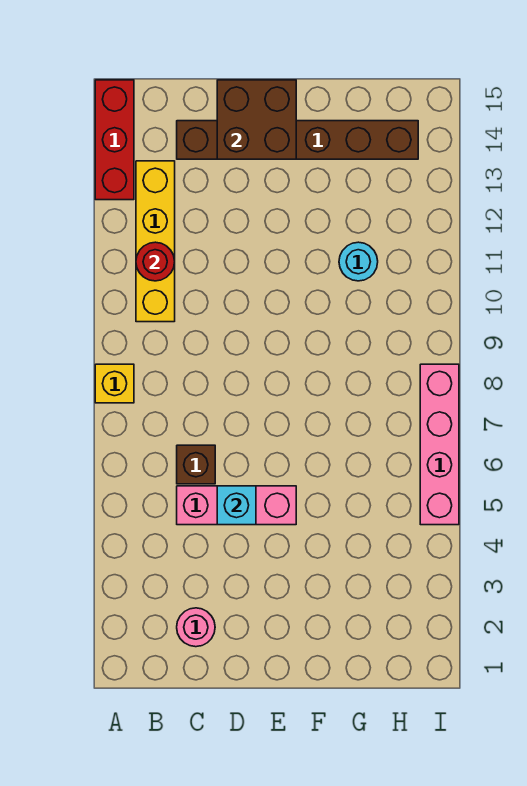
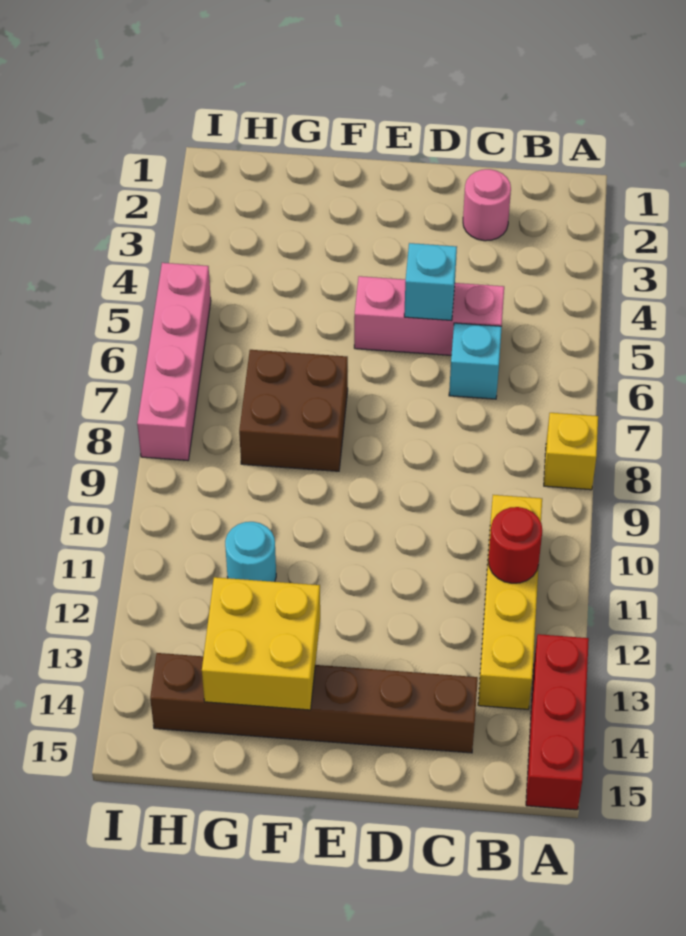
brown 1x1 brick [177,445,215,484] -> cyan 1x1 brick [449,323,502,399]
brown 2x2 brick [217,80,296,159] -> brown 2x2 brick moved to [239,350,348,471]
none -> yellow 2x2 brick [202,577,320,710]

